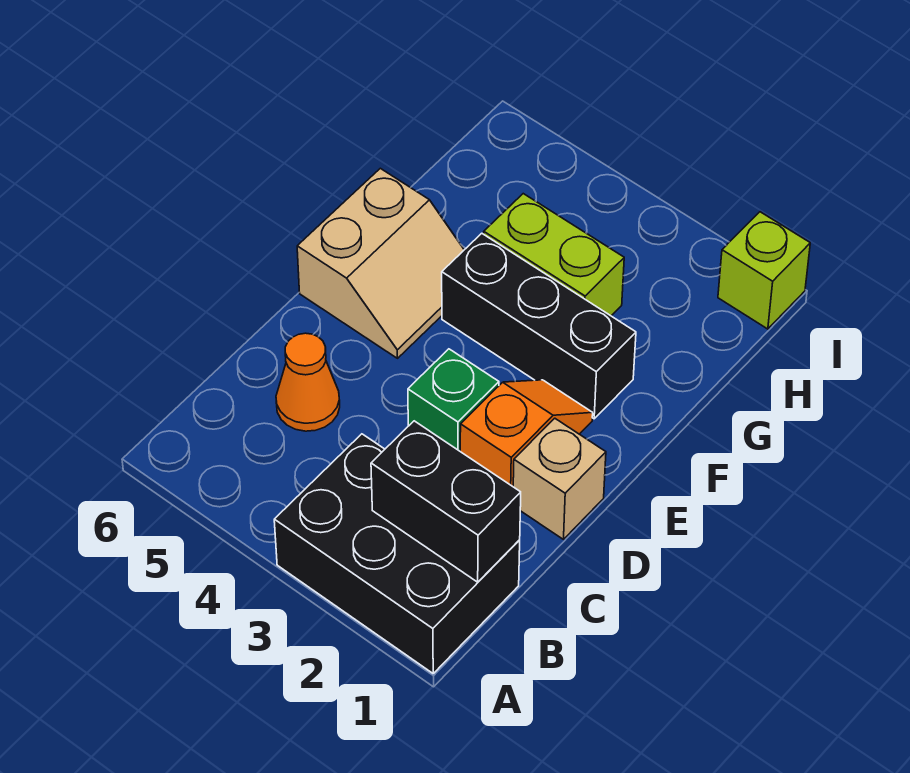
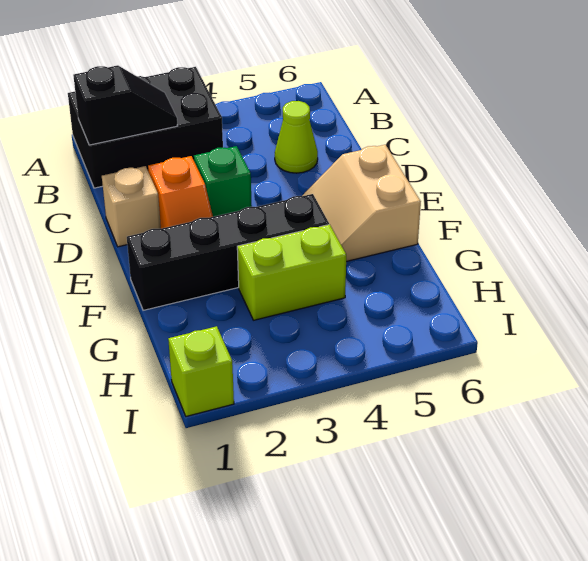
black 1x2 brick [371,421,521,582] -> black 1x2 slope [73,65,177,145]
orange 1x1 cone [276,333,340,431] -> lime 1x1 cone [275,101,318,173]
black 1x3 brick [442,233,636,419] -> black 1x4 brick [127,194,329,310]

